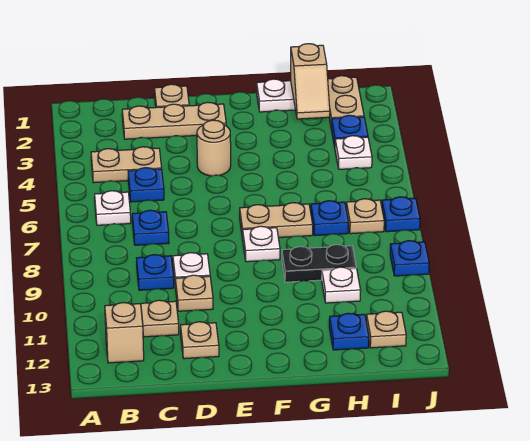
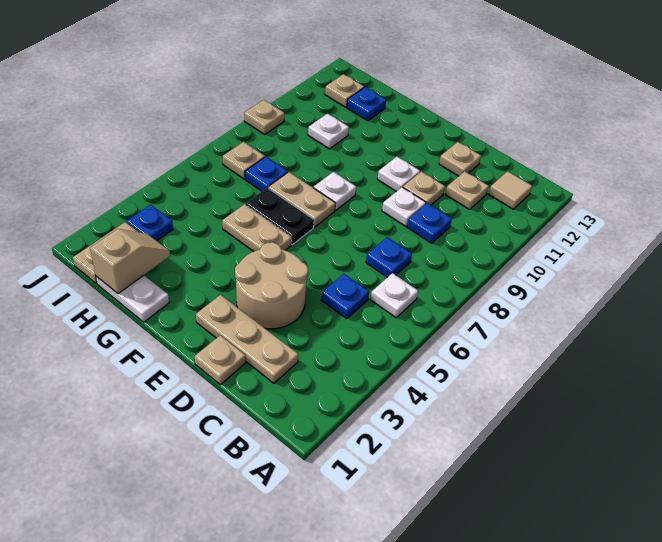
tan 1x2 plate [91,147,162,183] -> tan 1x2 plate moved to [222,204,292,252]
tan 1x1 brick [105,303,144,363] -> tan 1x1 tile [489,171,532,209]
tan 1x1 round brick [197,120,231,176] -> tan 2x2 round brick [235,242,308,329]
black 1x2 plate [282,245,356,282] -> black 1x2 plate moved to [246,188,314,245]
white 1x1 plate [335,136,372,169] -> white 1x1 plate moved to [377,157,420,192]
blue 1x1 plate [382,197,420,232] -> none
blue 1x1 plate [390,241,429,276] -> tan 1x1 plate [244,100,284,134]

